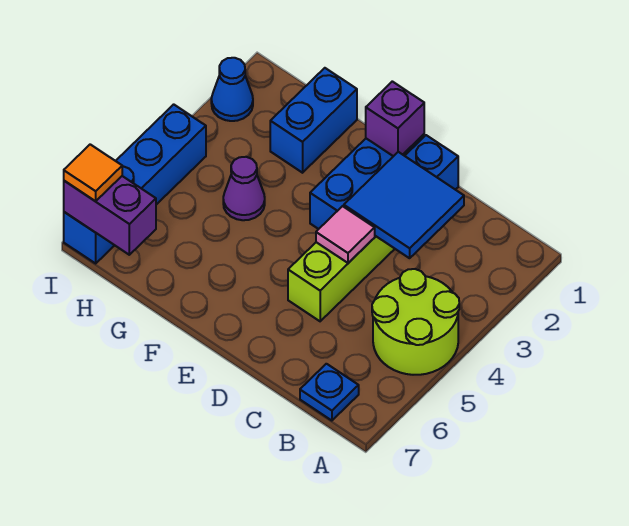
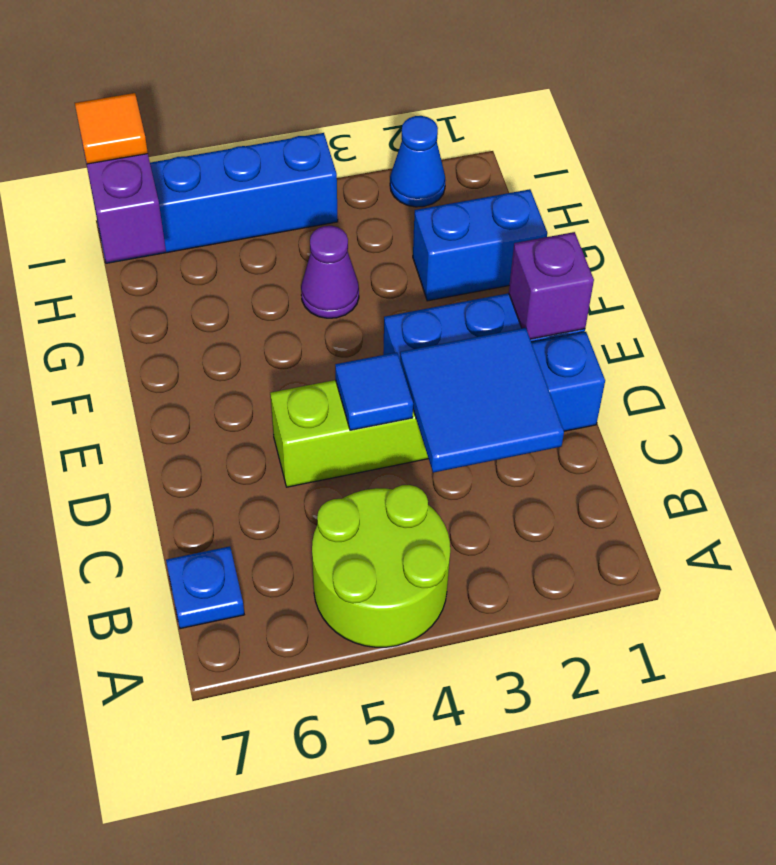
pink 1x1 tile [316,206,375,263] -> blue 1x1 tile [335,352,413,430]

